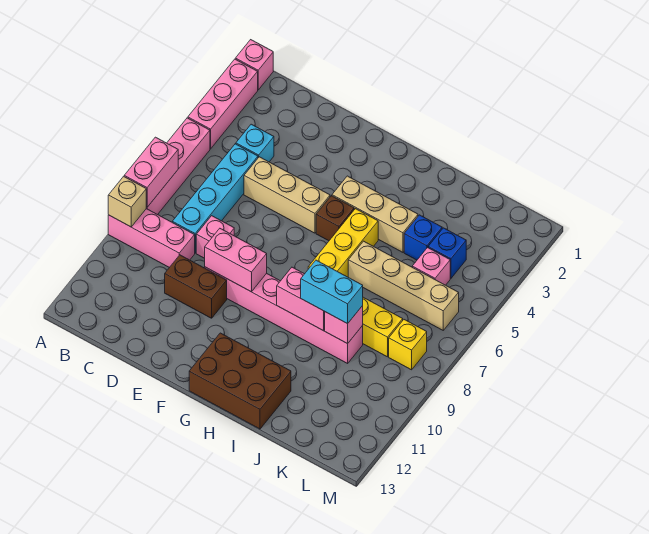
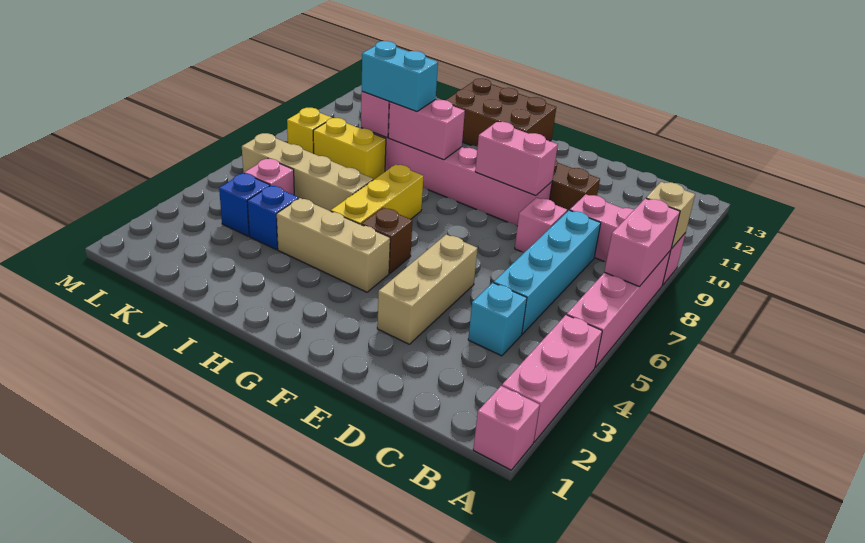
tan 1x3 brick [244,157,330,233] -> tan 1x3 brick turned to [377,234,478,344]

